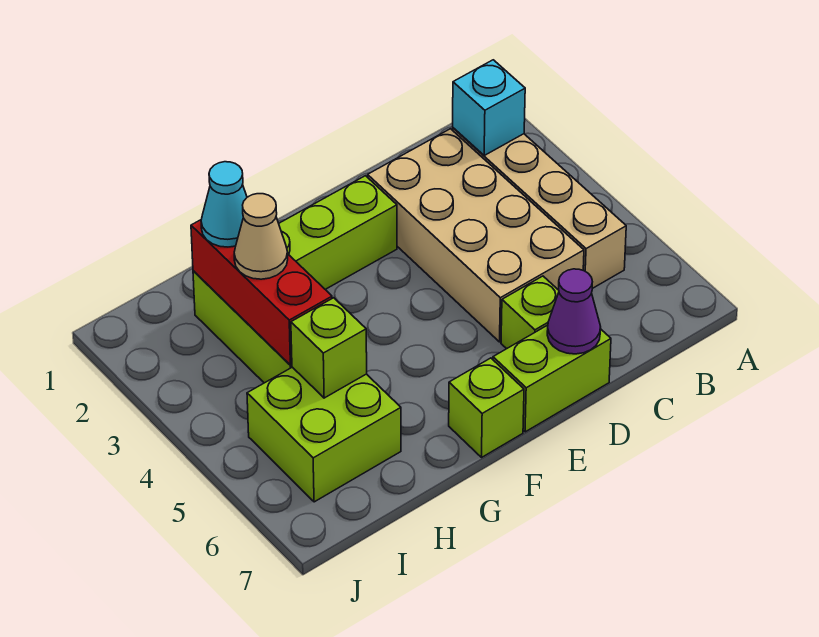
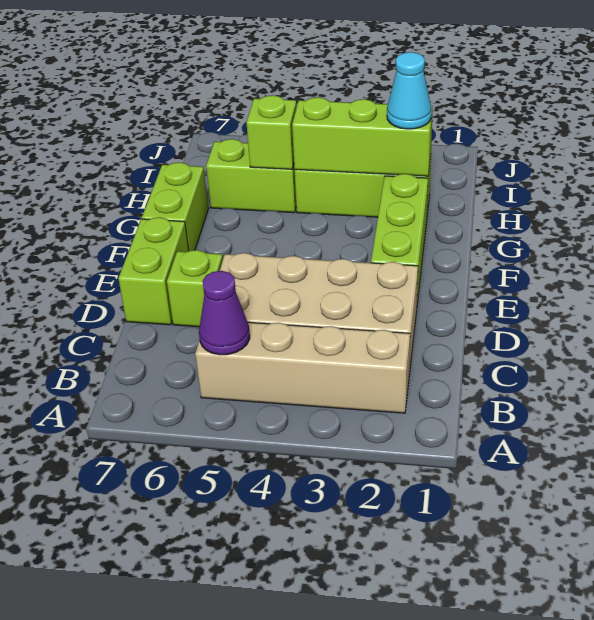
cyan 1x1 brick [453,60,525,155] -> none
purple 1x1 cone [547,269,601,354] -> purple 1x1 cone moved to [199,271,250,355]
lime 1x1 brick [449,358,524,457] -> lime 1x2 brick [142,162,208,251]
red 1x3 brick [191,220,332,365] -> lime 1x3 brick [292,97,433,176]
tan 1x1 cone [234,194,288,279] -> none
lime 2x2 brick [247,367,401,502] -> lime 1x2 brick [206,139,296,213]

